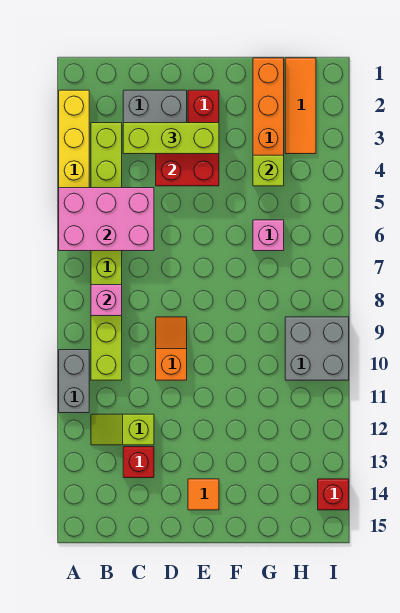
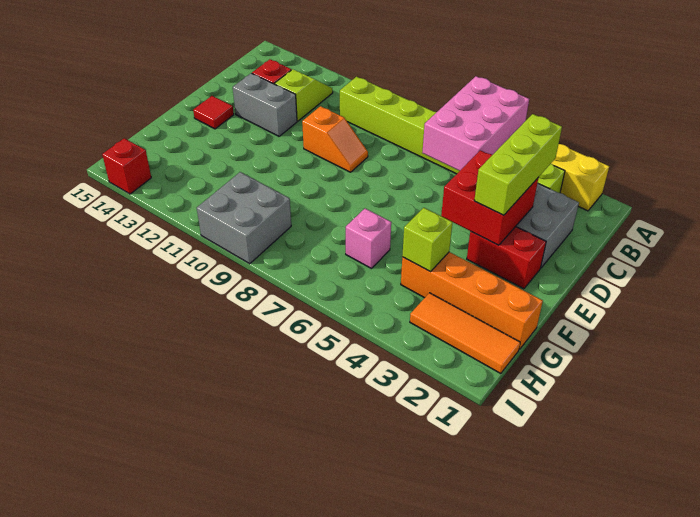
grey 1x2 brick [59,350,89,413] -> grey 1x2 brick moved to [233,73,297,136]
pink 1x1 brick [91,285,122,316] -> none
orange 1x1 tile [188,479,219,510] -> red 1x1 tile [193,96,234,129]

